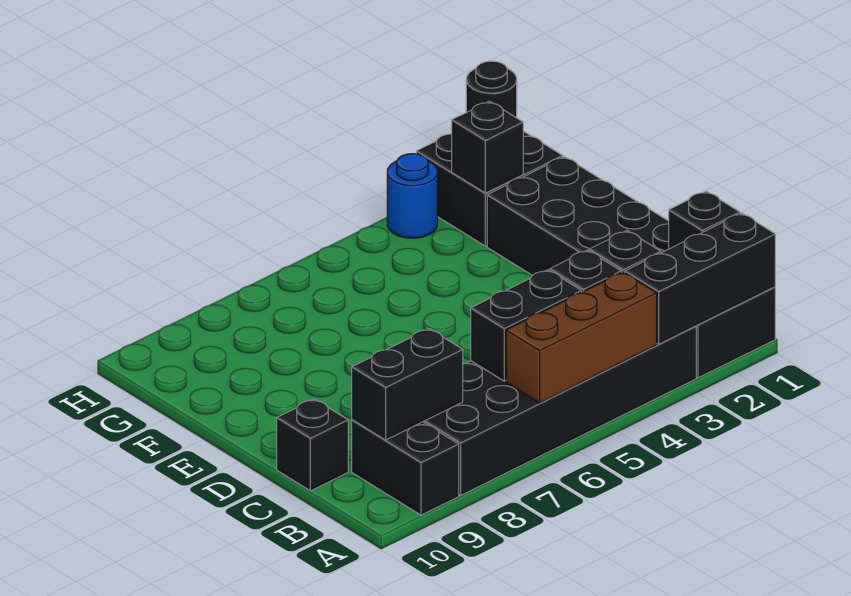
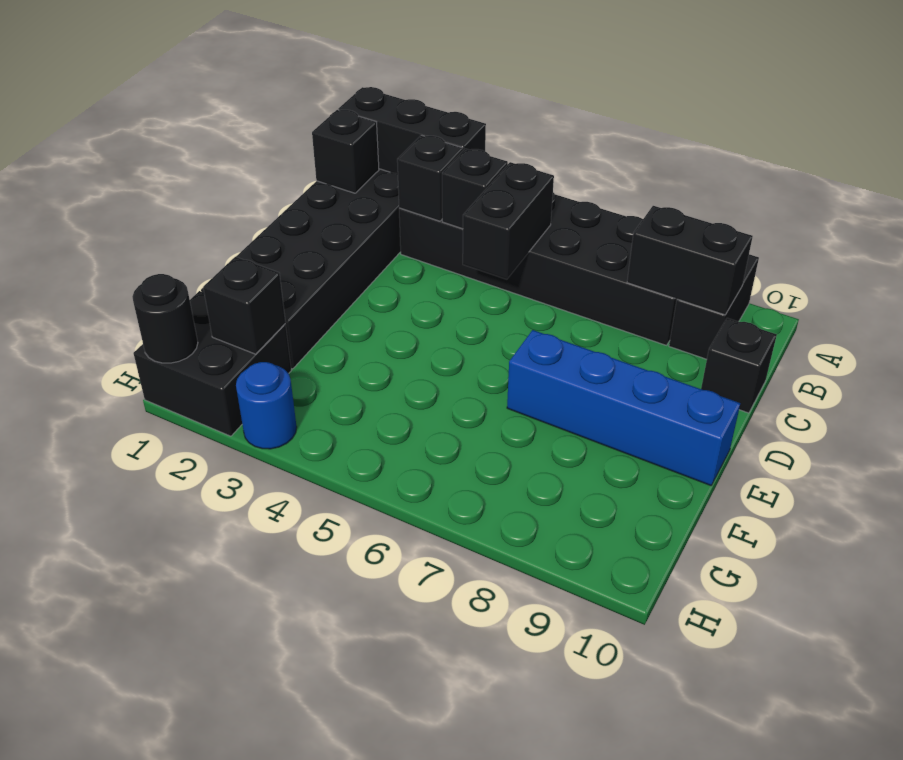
brown 1x3 brick [506,272,657,403] -> none
black 1x2 brick [471,270,582,381] -> black 1x2 brick turned to [463,162,554,279]
none -> blue 1x4 brick [507,330,740,486]

